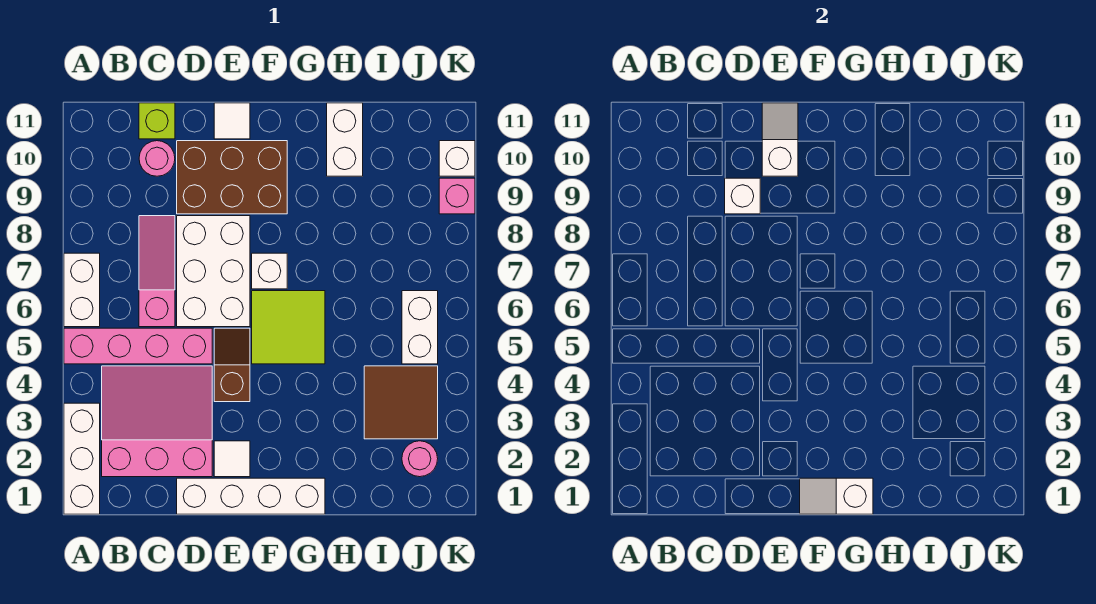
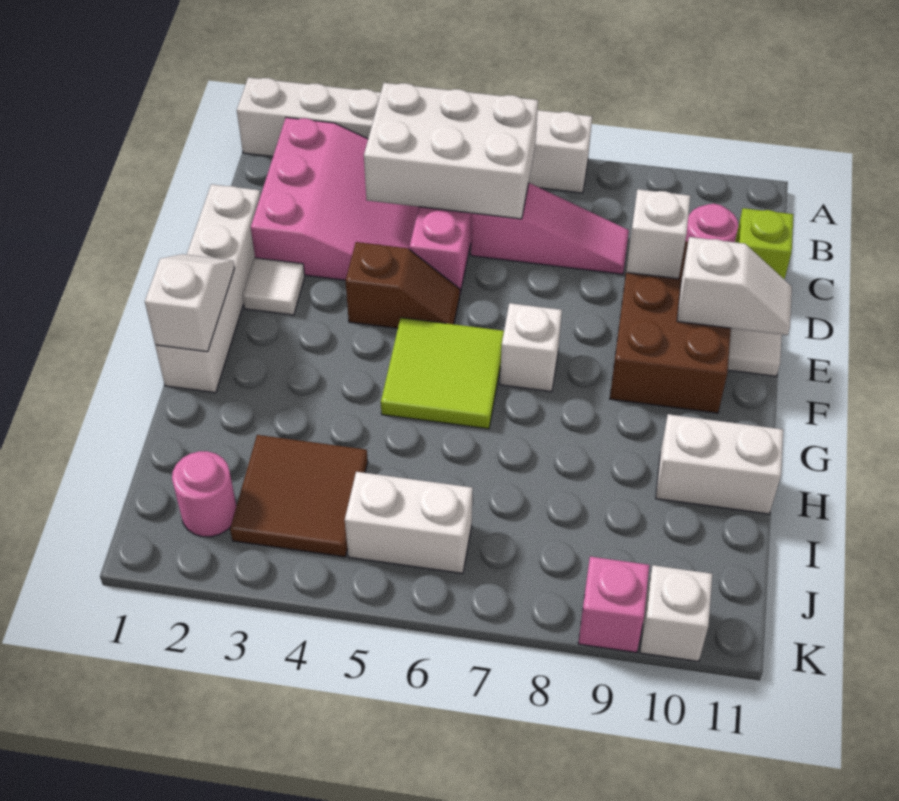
white 2x3 brick [177,216,250,327] -> white 2x3 brick moved to [364,83,538,219]

